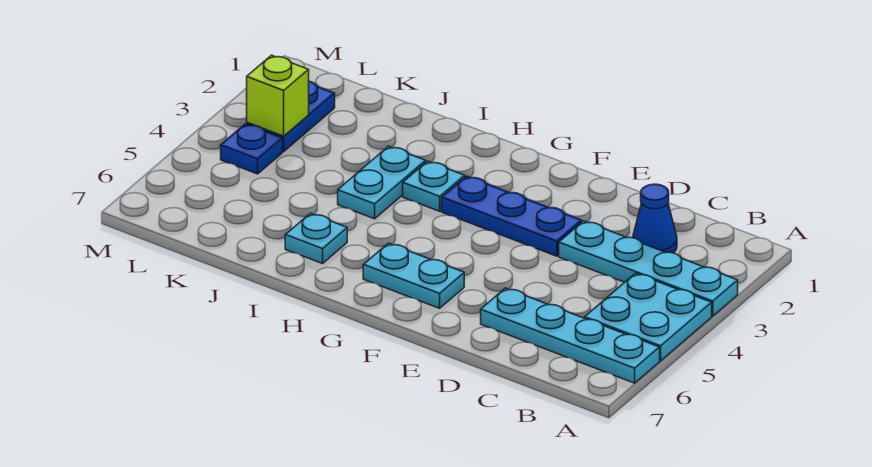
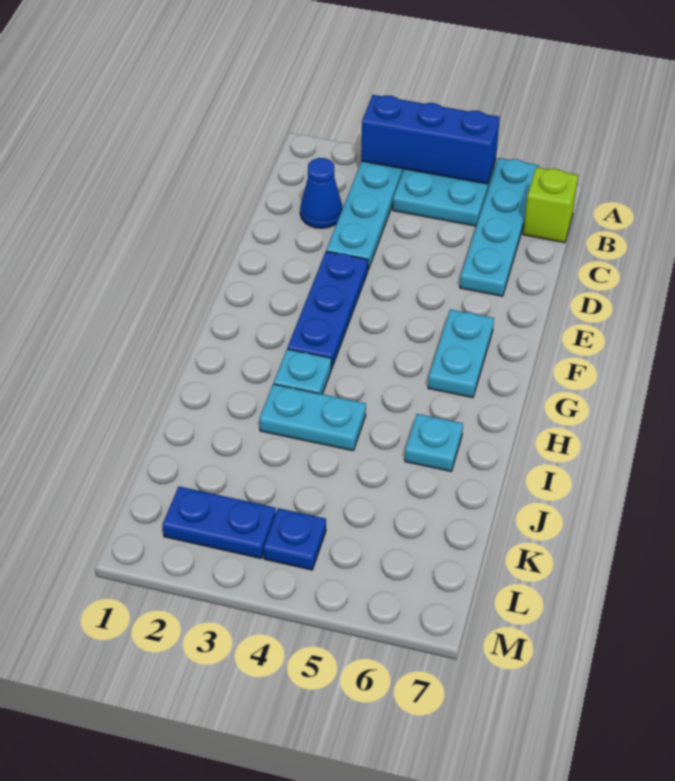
none -> blue 1x3 brick [361,95,500,184]
lime 1x1 brick [247,55,309,136] -> lime 1x1 brick moved to [523,167,578,243]

